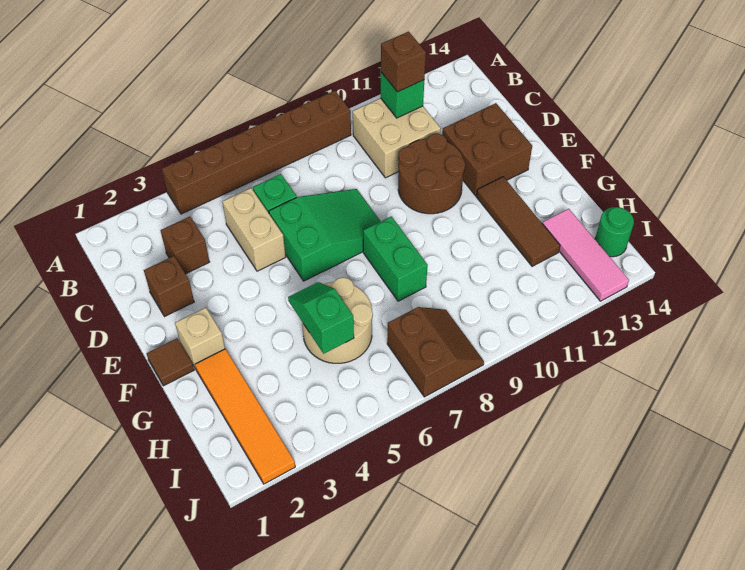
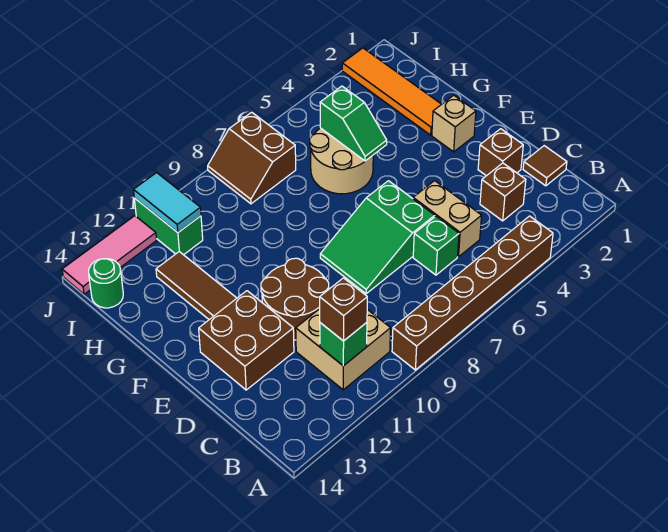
brown 1x1 tile [146,338,194,386] -> brown 1x1 tile moved to [523,146,567,186]
green 1x2 brick [363,216,428,301] -> green 1x2 brick moved to [134,198,203,255]
pink 1x3 tile [542,209,629,301] -> pink 1x3 tile turned to [62,216,157,294]
none -> cyan 1x2 tile [134,173,201,232]

